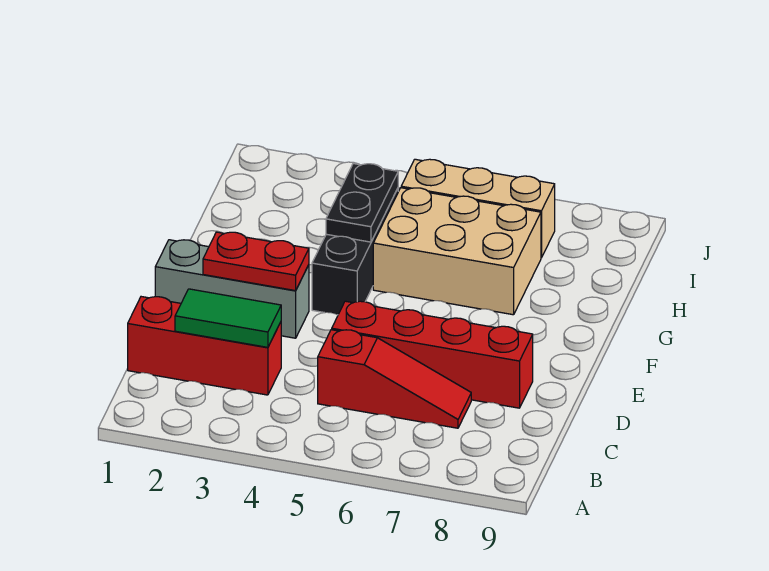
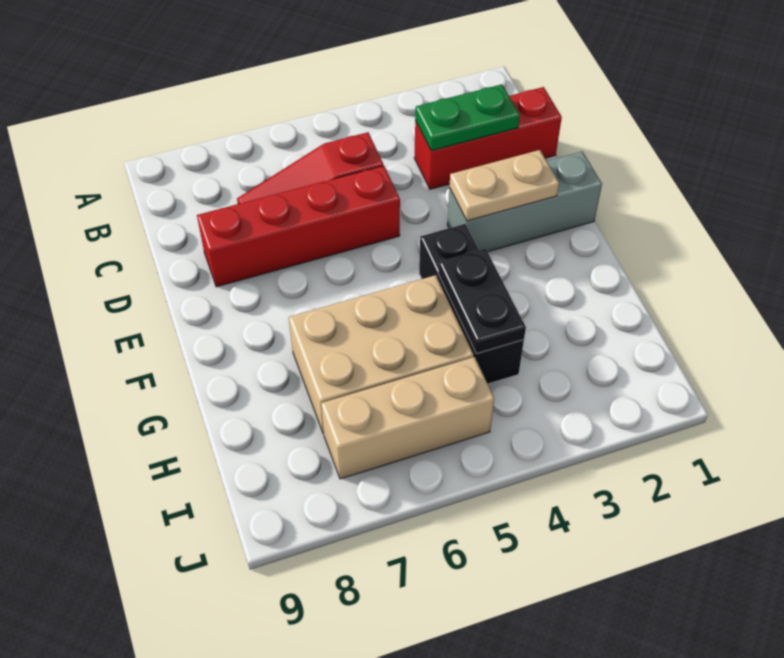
green 1x2 tile [175,289,281,347] -> green 1x2 plate [415,84,520,151]
red 1x2 plate [203,232,309,291] -> tan 1x2 plate [449,150,559,221]

